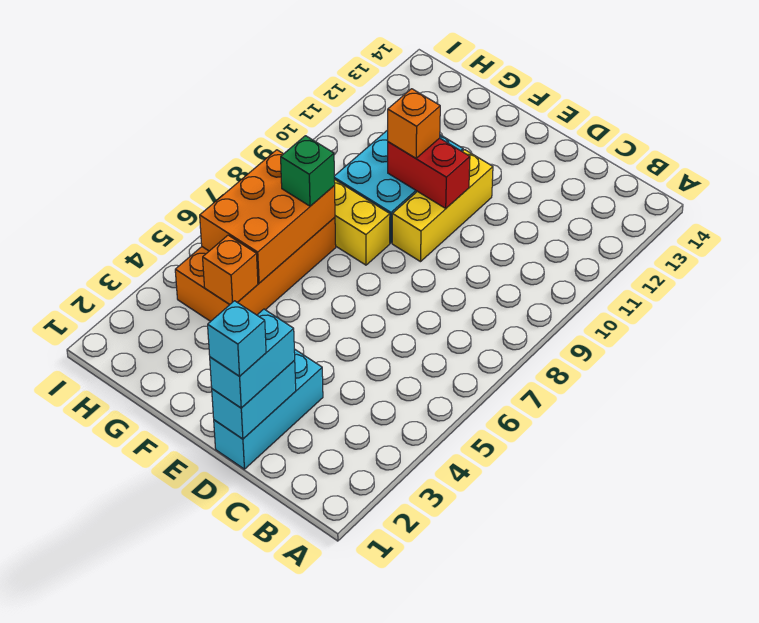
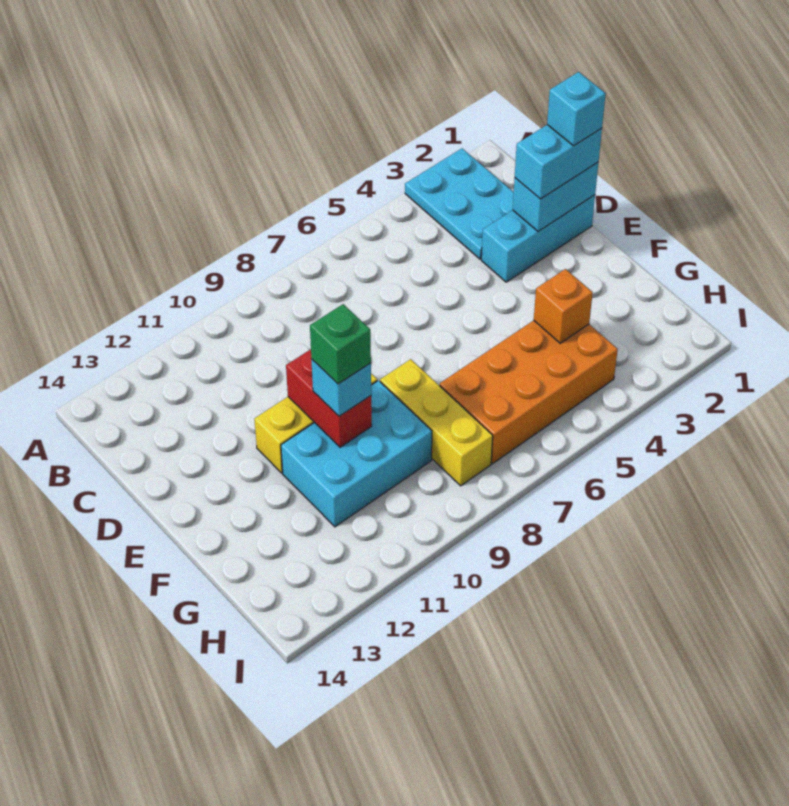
none -> cyan 2x3 plate [405,149,514,259]
orange 1x1 brick [388,89,440,158] -> cyan 1x1 brick [311,359,371,416]
orange 2x3 brick [200,150,335,283] -> none
green 1x1 brick [281,136,335,206] -> green 1x1 brick moved to [310,304,371,384]

